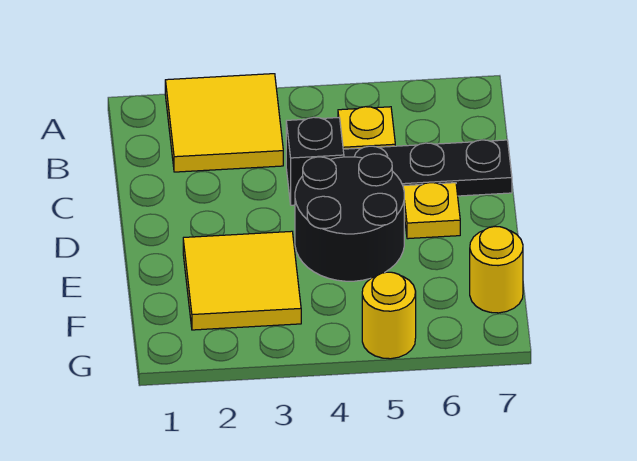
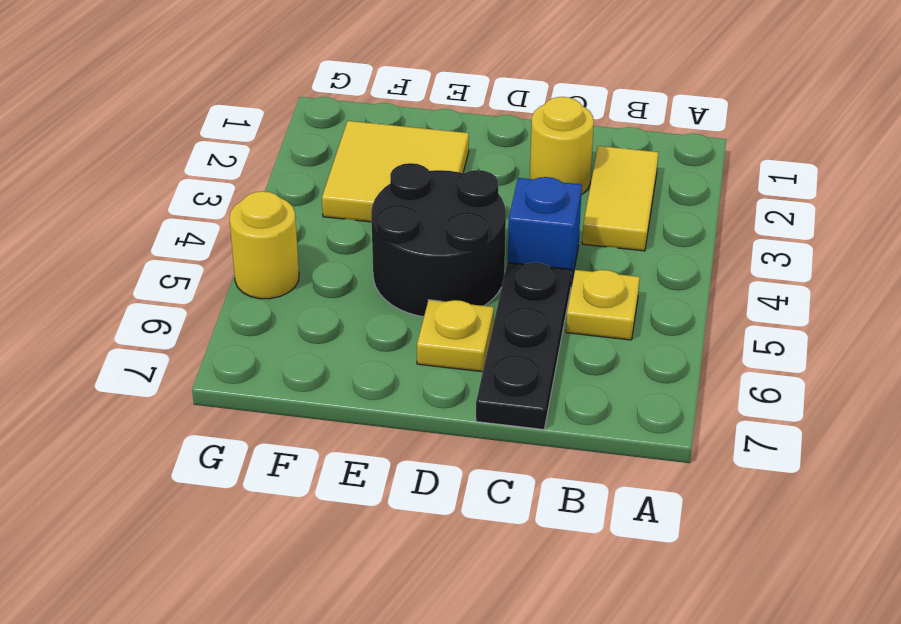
yellow 2x2 tile [165,74,283,172] -> yellow 1x2 tile [582,146,659,251]
black 1x1 brick [286,117,344,205] -> blue 1x1 brick [508,177,582,284]
yellow 1x1 round brick [470,226,523,313] -> yellow 1x1 round brick moved to [530,97,594,195]

